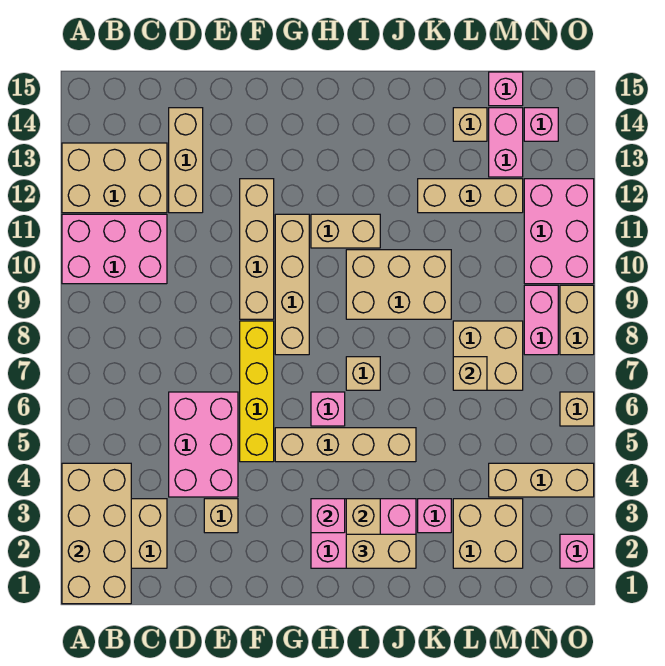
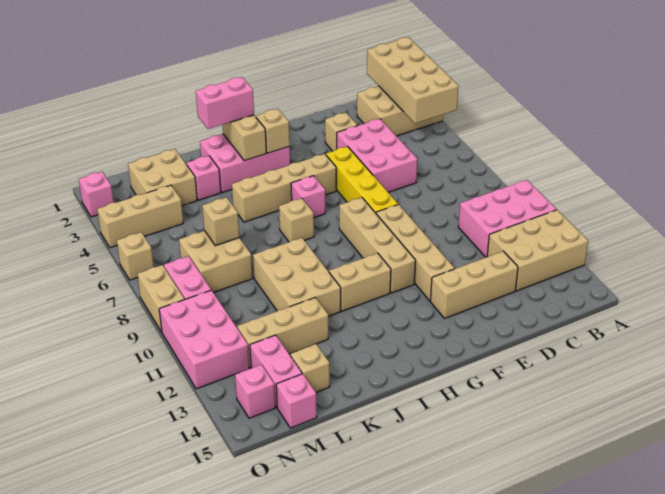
tan 1x3 brick [169,108,203,213] -> tan 1x3 brick turned to [430,251,518,319]
pink 1x1 brick [311,499,345,533] -> tan 1x1 brick [256,109,290,153]
tan 1x2 brick [346,534,416,568] -> pink 1x2 brick [196,77,254,129]
tan 2x3 brick [346,250,451,319] -> tan 2x3 brick turned to [253,238,341,316]

